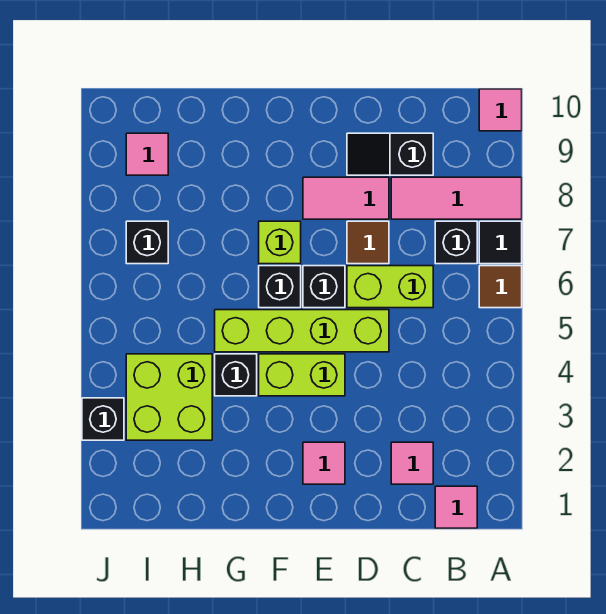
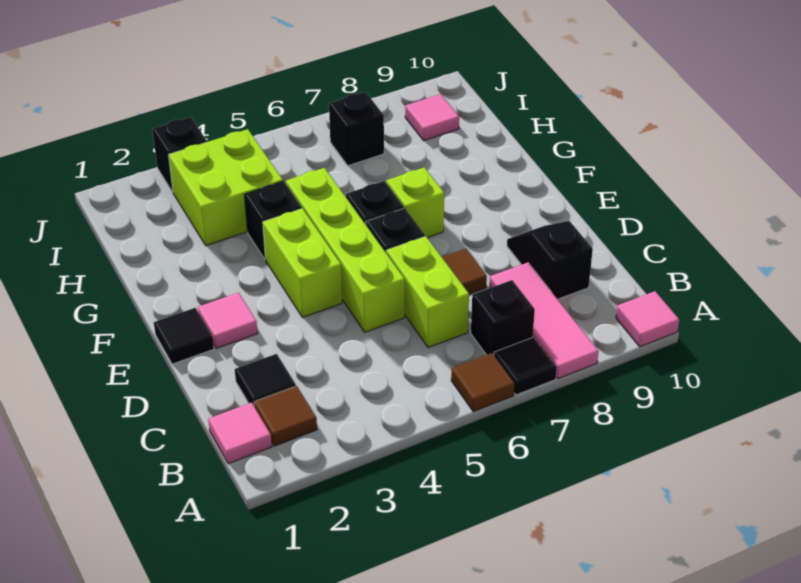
none -> brown 1x1 tile [254,386,317,446]
pink 1x1 tile [391,442,433,484] -> black 1x1 tile [235,354,296,405]
pink 1x2 tile [303,177,389,219] -> none
none -> black 1x1 tile [154,308,214,364]

